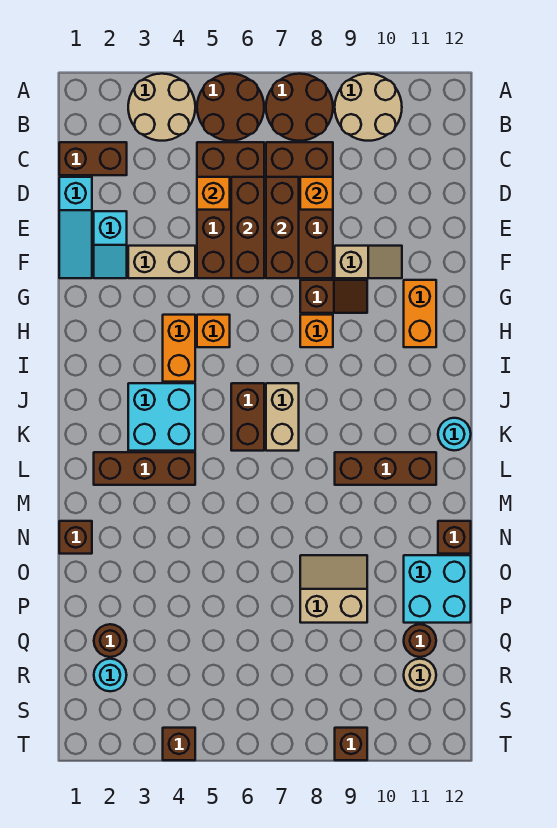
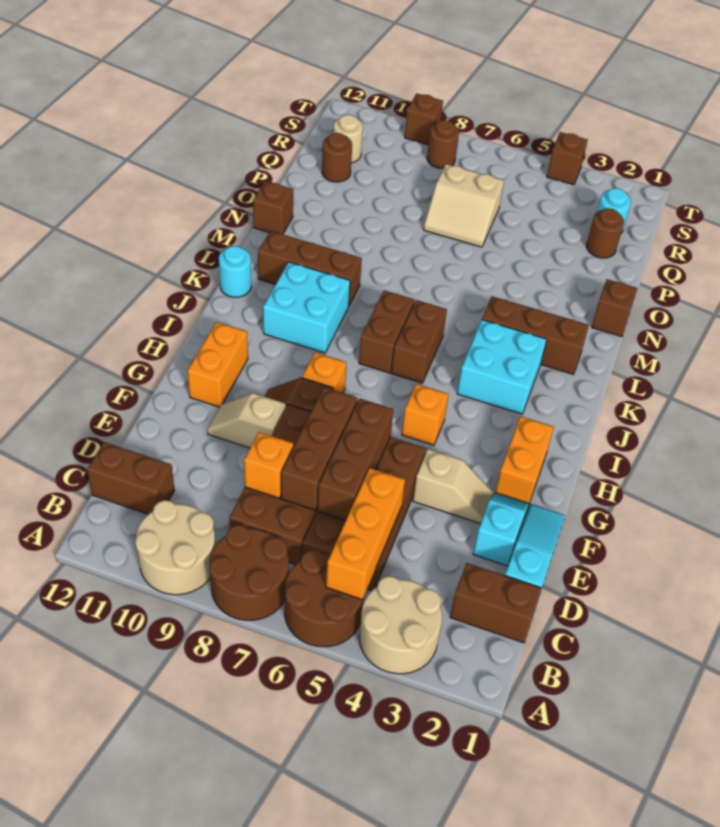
none -> brown 1x2 brick [87,442,175,514]
orange 1x1 brick [197,177,230,210] -> orange 1x3 brick [326,468,405,600]
tan 1x2 brick [128,246,195,278] -> tan 1x2 slope [413,449,493,524]
orange 1x2 brick [163,315,195,382] -> orange 1x2 brick moved to [495,416,554,503]
tan 1x2 brick [266,383,299,451] -> brown 1x2 brick [359,291,414,373]
tan 2x2 slope [300,555,367,623] -> tan 2x2 slope moved to [424,164,504,247]
cyan 2x2 brick [404,555,471,623] -> cyan 2x2 brick moved to [263,262,350,353]
none -> brown 1x1 round brick [427,120,459,169]

